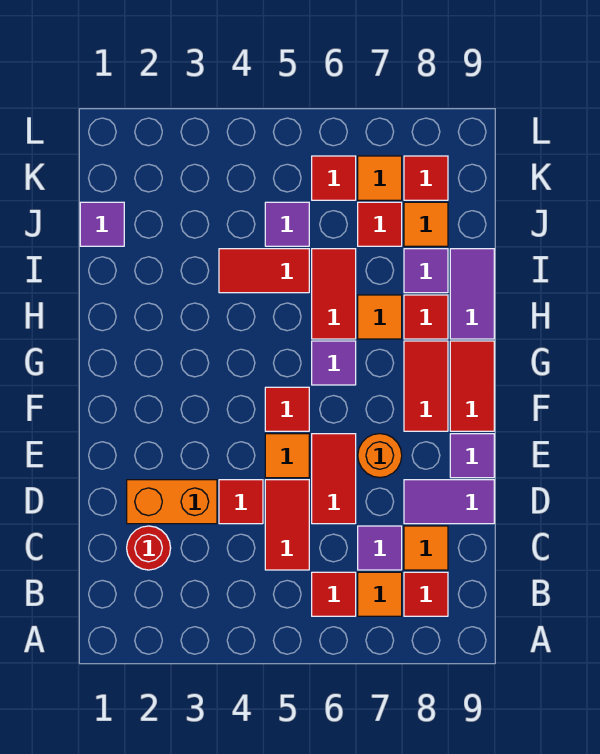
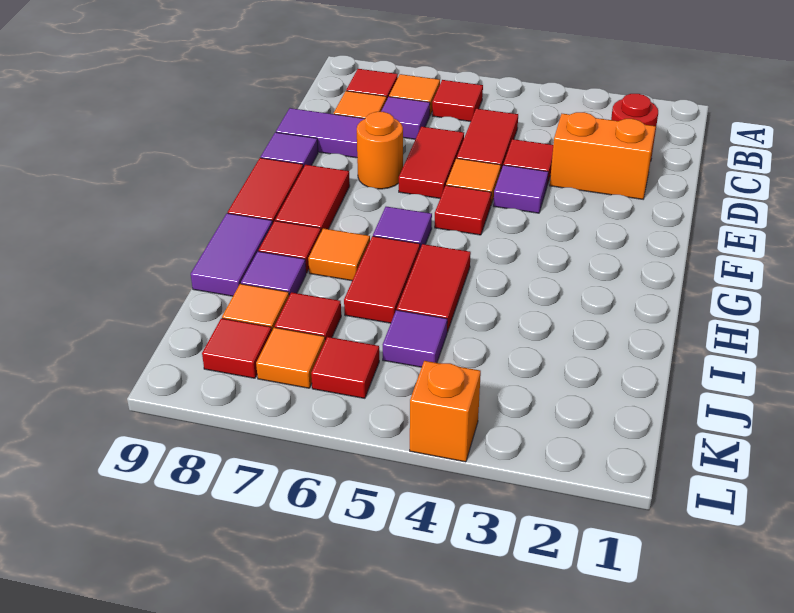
red 1x2 tile [219,249,309,293] -> red 1x2 tile turned to [397,244,471,332]
purple 1x1 tile [80,202,124,246] -> purple 1x1 tile moved to [493,165,548,213]
none -> orange 1x1 brick [410,361,481,462]

